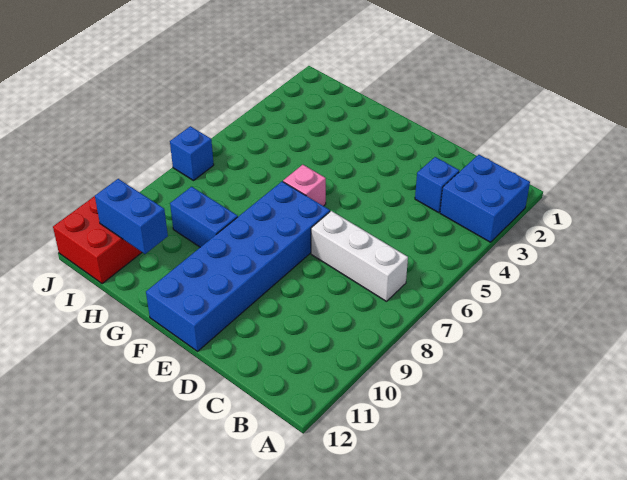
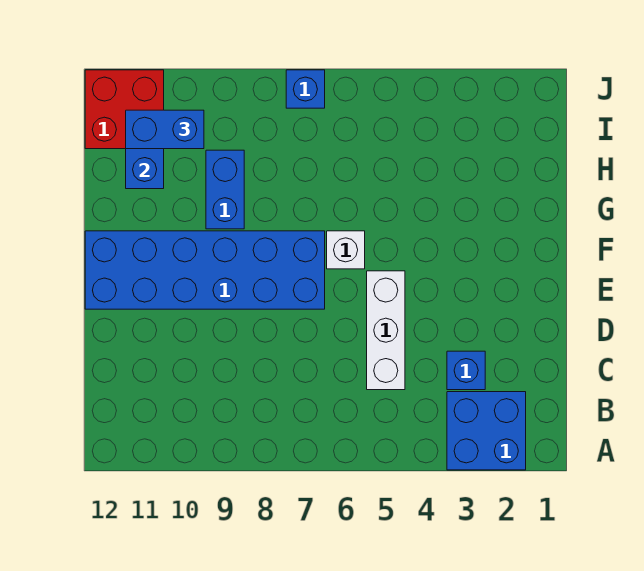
white 1x3 brick [311,211,408,301] -> white 1x3 brick moved to [367,271,405,390]
pink 1x1 brick [283,165,326,206] -> white 1x1 brick [327,231,365,269]
none -> blue 1x2 brick [126,110,204,149]

